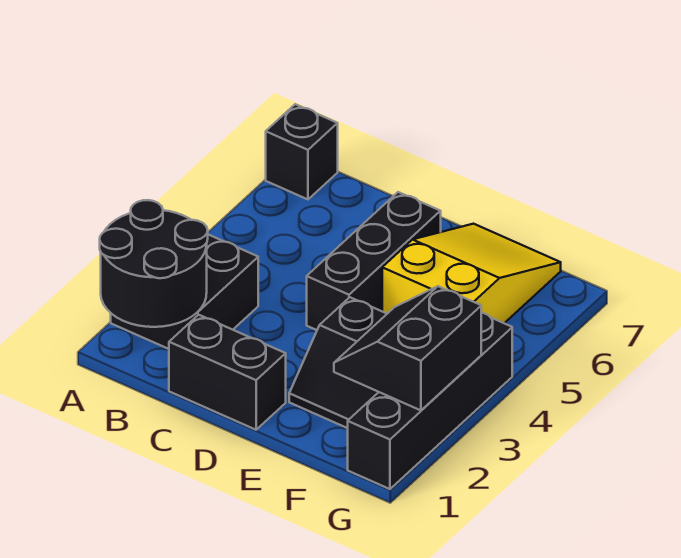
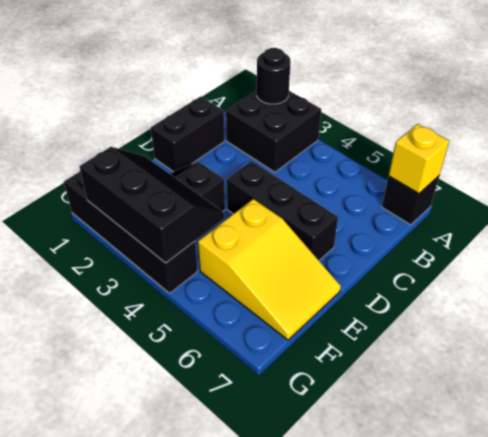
black 2x2 round brick [100,200,208,327] -> black 1x1 round brick [257,48,291,104]
none -> yellow 1x1 brick [389,124,449,194]
black 2x2 slope [334,286,481,410] -> black 2x3 slope [79,147,224,263]

